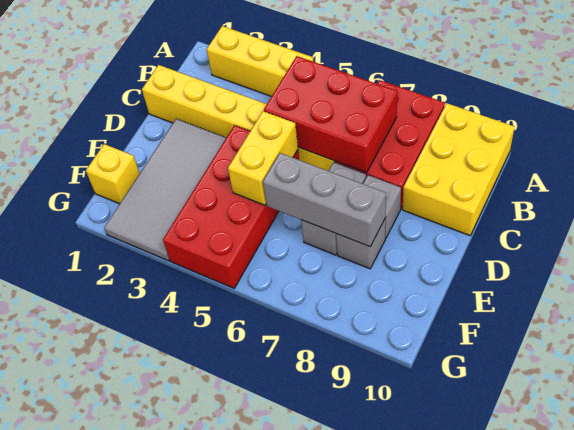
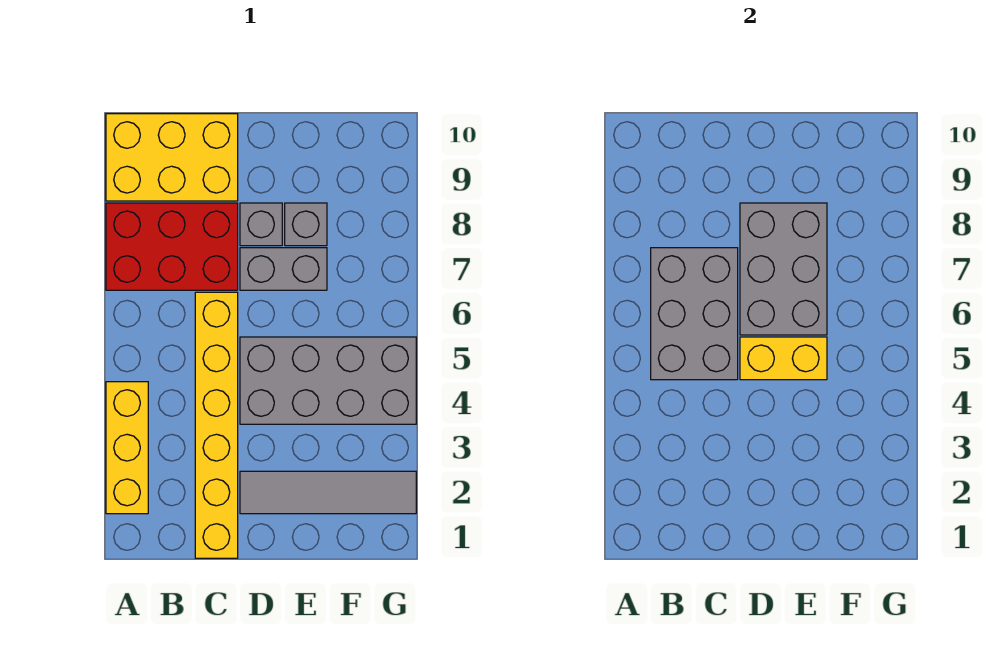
red 2x3 brick [264,56,397,173] -> grey 2x3 brick [651,248,738,380]
grey 2x4 tile [104,119,226,261] -> grey 1x4 tile [240,471,416,514]
red 2x4 brick [163,125,299,288] -> grey 2x4 brick [240,337,416,424]
grey 1x3 brick [263,153,386,247] -> grey 2x3 brick [740,203,827,335]
yellow 1x1 brick [86,144,140,204] -> none

